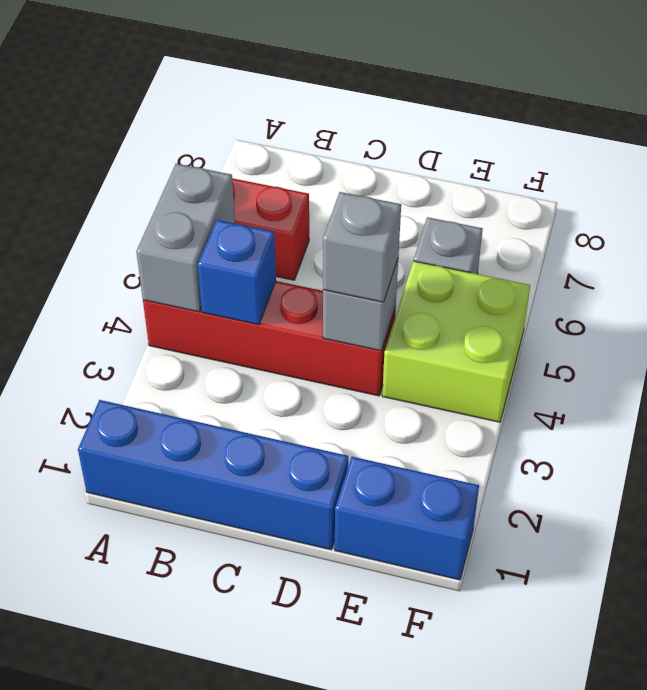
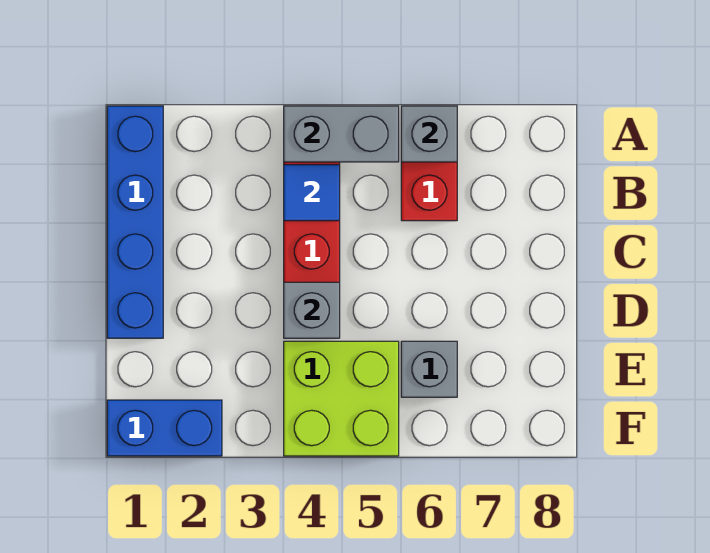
blue 1x1 brick [198,220,276,325] -> blue 1x1 tile [284,165,340,221]
grey 1x1 brick [323,192,401,302] -> grey 1x1 brick moved to [401,106,457,162]
blue 1x2 brick [335,457,479,580] -> blue 1x2 brick turned to [107,400,222,456]

